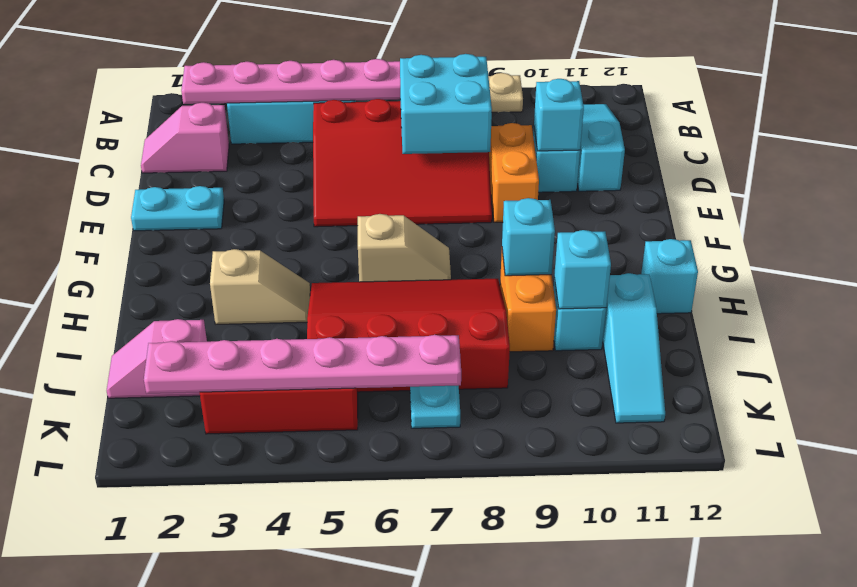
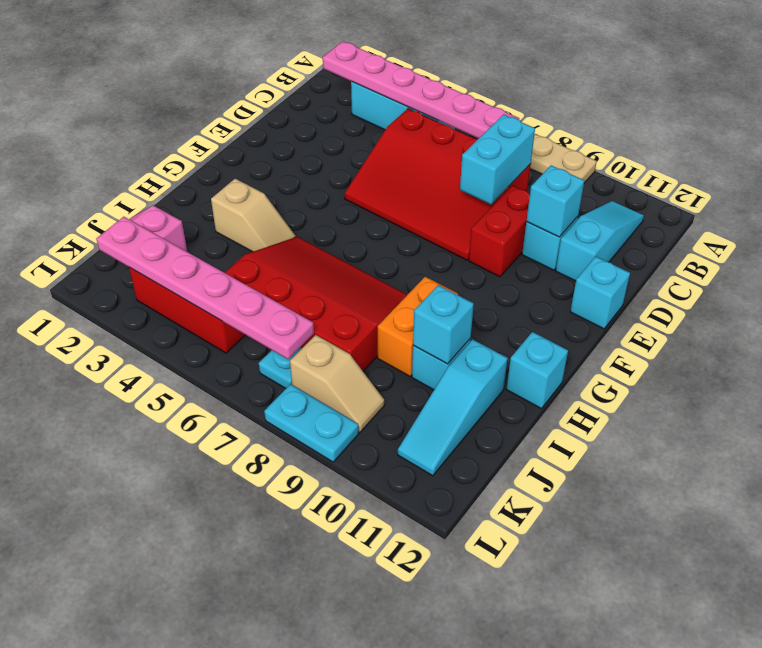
pink 1x2 slope [141,103,229,173] -> none
cyan 2x2 brick [400,54,492,154] -> cyan 1x2 brick [460,115,535,204]
orange 1x2 brick [489,123,539,222] -> red 1x2 brick [469,186,530,277]
cyan 1x2 plate [131,186,224,231] -> cyan 1x2 plate moved to [264,384,359,462]
tan 1x2 slope [358,214,451,282] -> tan 1x2 slope moved to [290,335,384,432]
cyan 1x1 brick [502,198,555,276] -> cyan 1x1 brick moved to [570,256,630,329]

